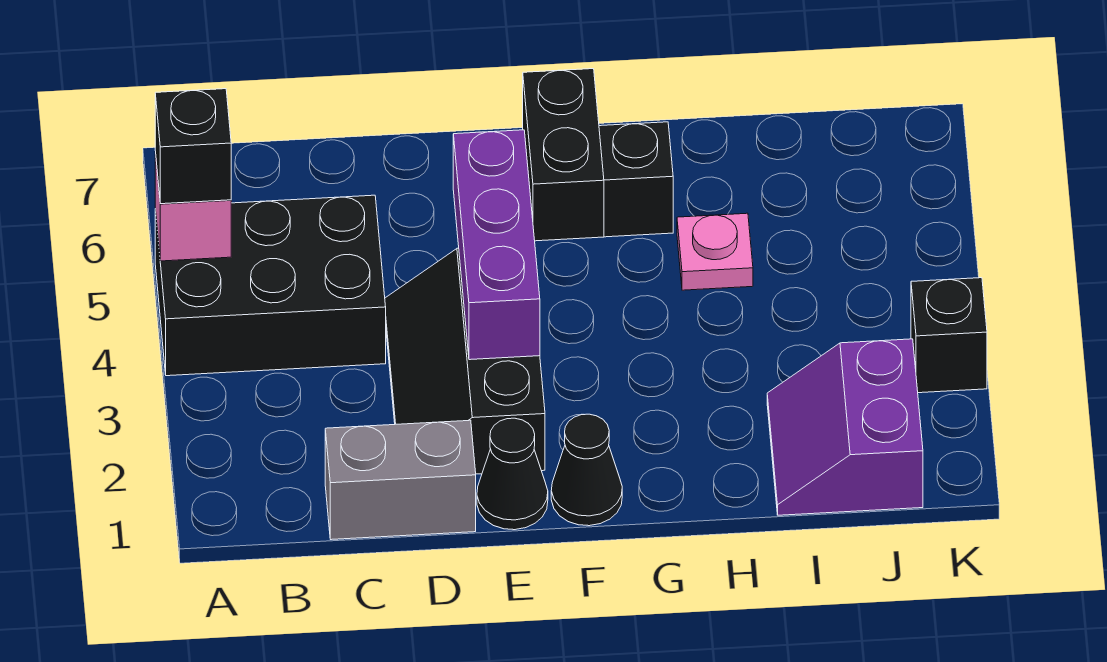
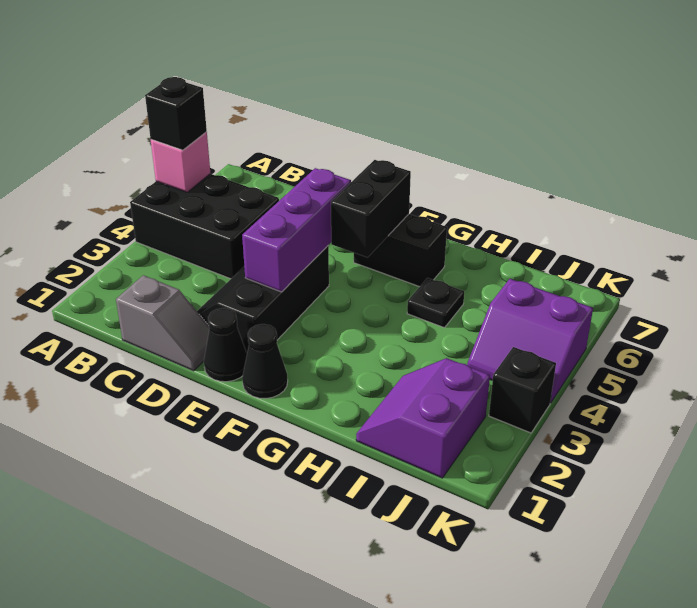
grey 1x2 brick [325,420,476,540] -> grey 1x2 slope [116,275,210,371]
pink 1x1 plate [677,213,753,290] -> black 1x1 plate [407,278,464,328]
none -> purple 2x2 slope [467,279,593,403]

